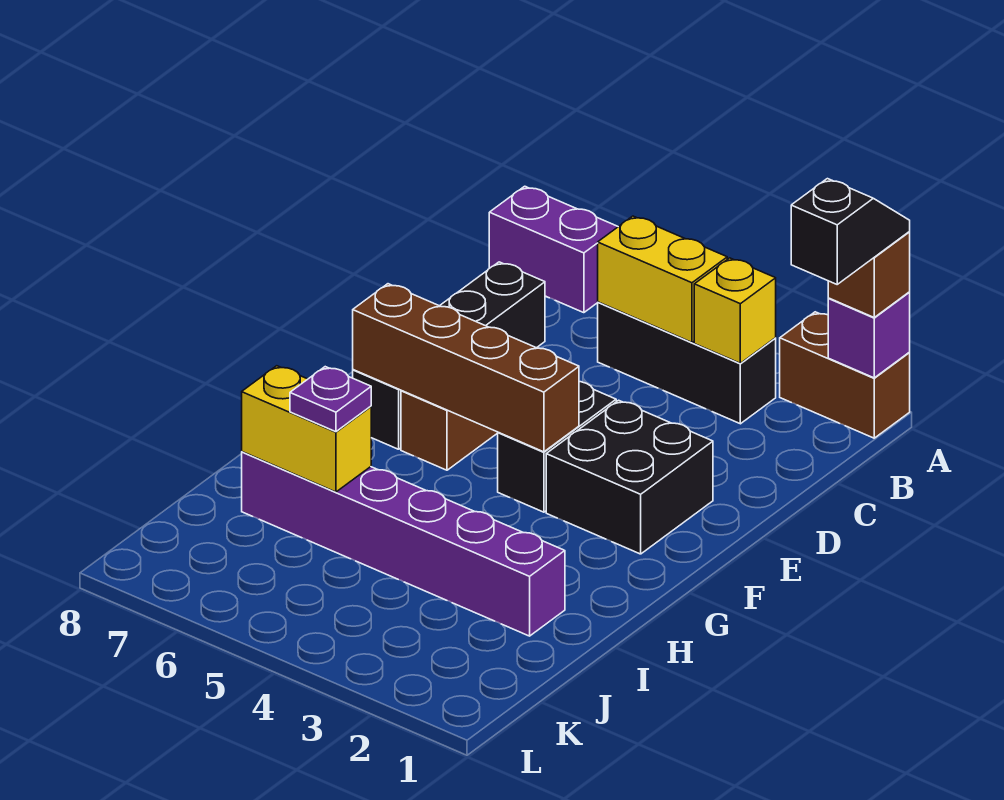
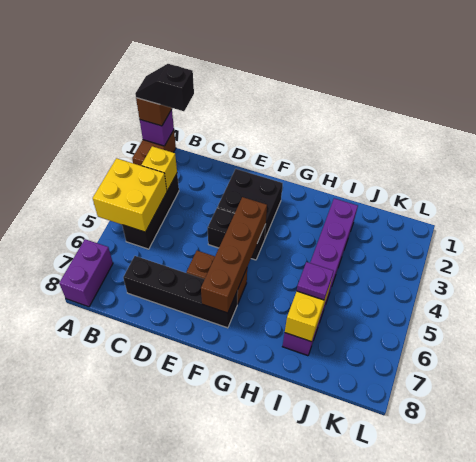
yellow 1x2 brick [598,216,727,342] -> yellow 2x2 brick [93,158,167,232]

